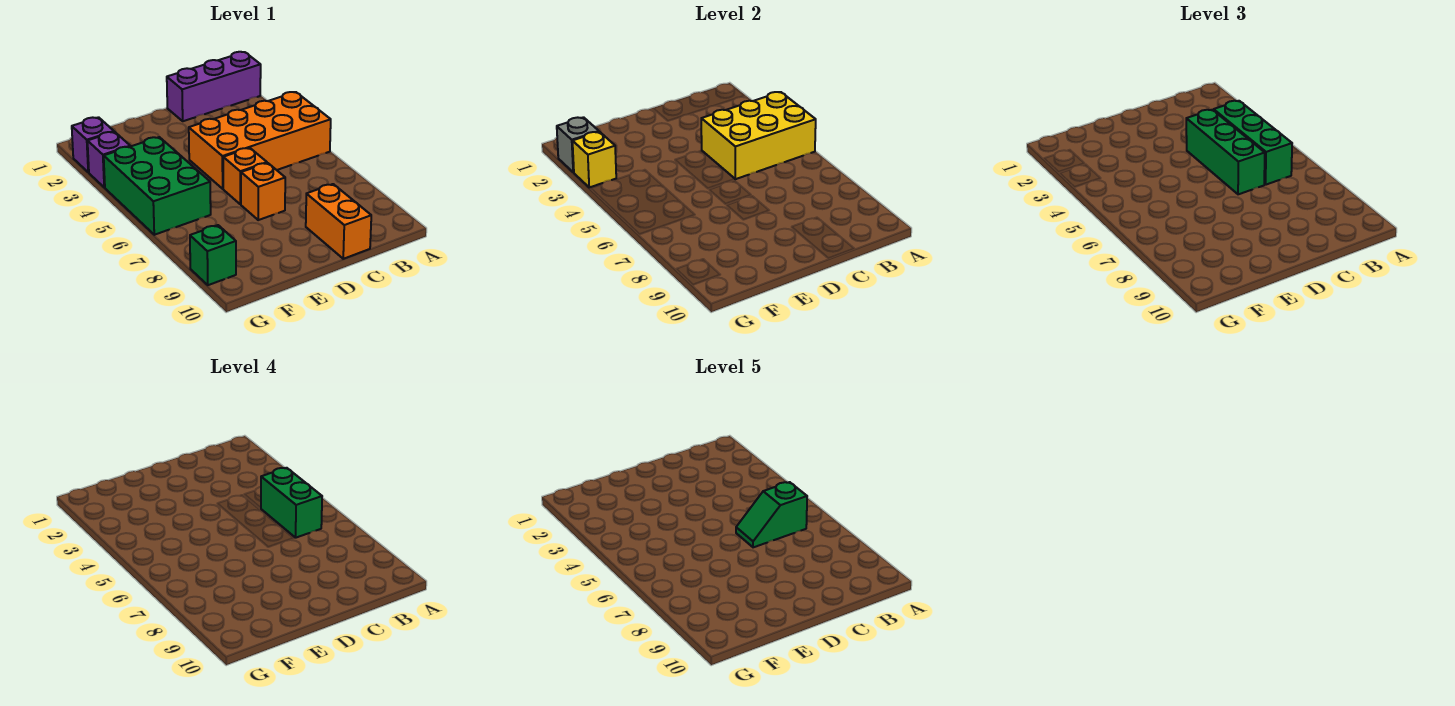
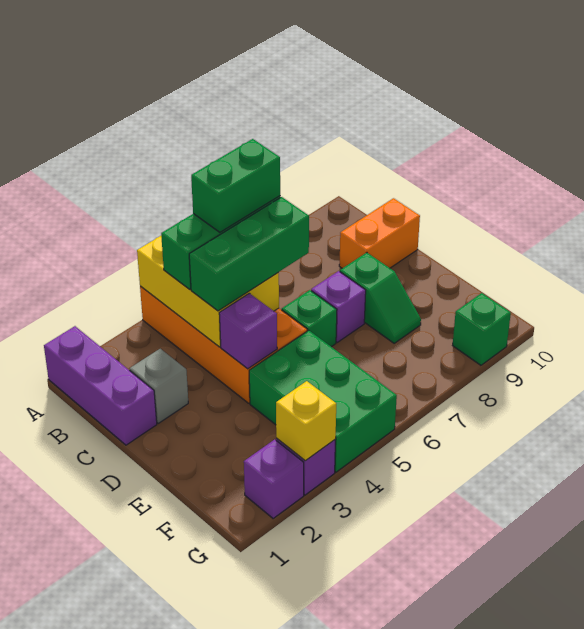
green 1x2 slope [736,482,807,547] -> green 1x2 slope moved to [340,253,421,343]
none -> purple 1x1 brick [219,293,277,369]
orange 1x1 brick [223,148,267,204] -> green 1x1 brick [282,290,337,347]
orange 1x1 brick [241,163,285,220] -> purple 1x1 brick [311,271,366,342]
green 2x3 brick [104,137,211,235] -> green 2x3 brick turned to [249,330,397,472]
grey 1x1 brick [557,117,599,172] -> grey 1x1 brick moved to [130,349,188,423]

